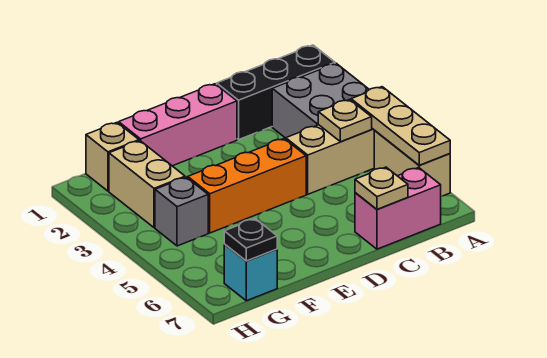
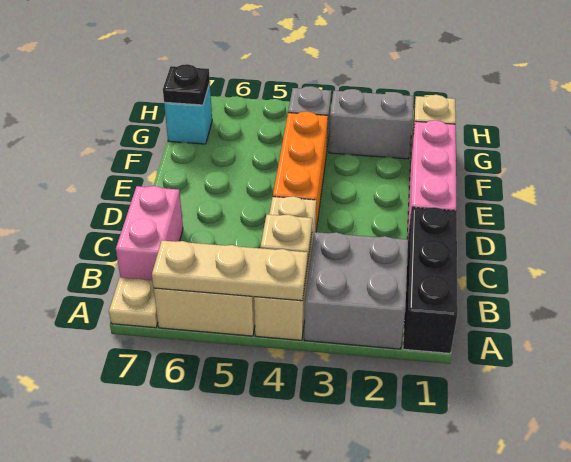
tan 1x1 plate [355,167,408,209] -> tan 1x1 plate moved to [109,277,158,328]
tan 1x2 brick [109,141,185,228] -> grey 1x2 brick [329,89,414,159]

